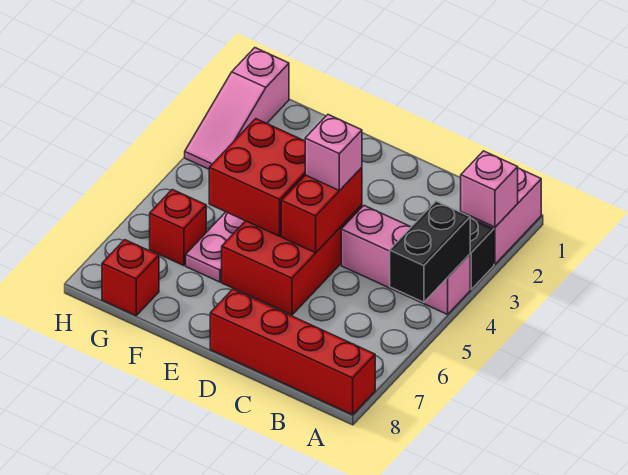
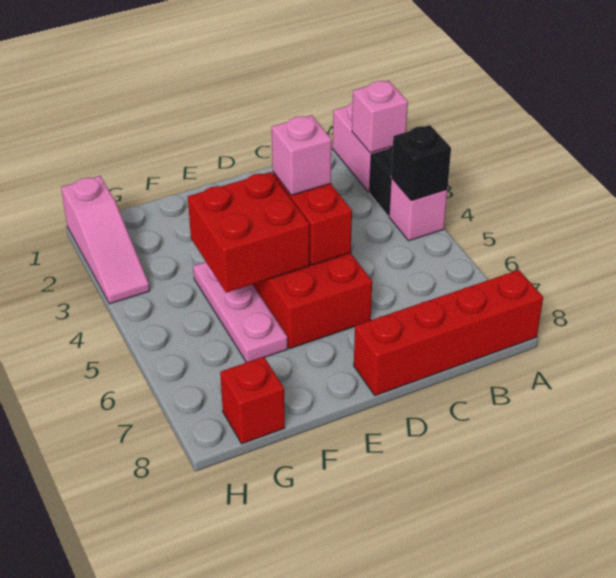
pink 1x3 brick [341,206,470,314] -> pink 1x1 brick [389,178,447,241]
black 1x2 brick [390,201,470,302] -> black 1x1 brick [391,125,451,201]
red 1x1 brick [150,189,206,266] -> none

